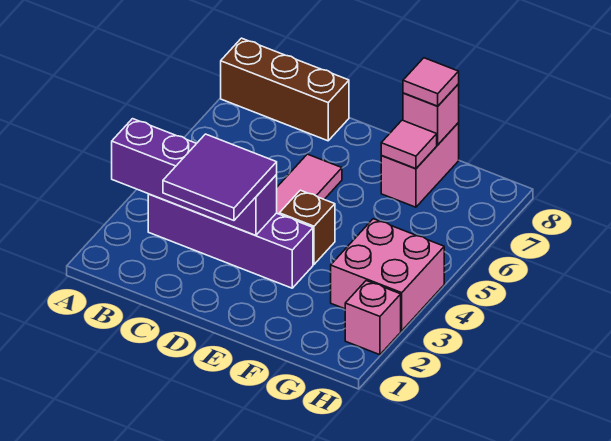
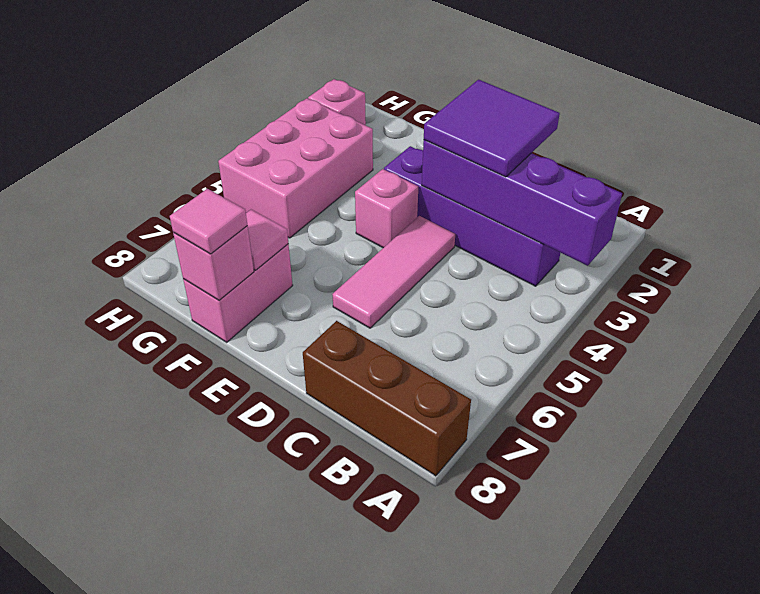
brown 1x1 brick [279,190,335,264] -> pink 1x1 brick [355,169,418,248]
pink 2x2 brick [331,219,444,331] -> pink 2x3 brick [218,98,373,238]

